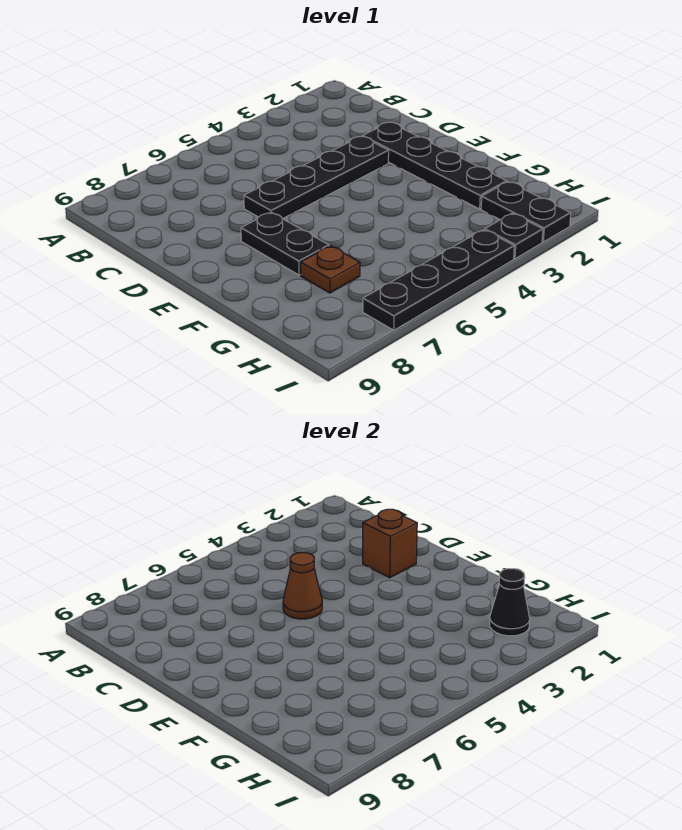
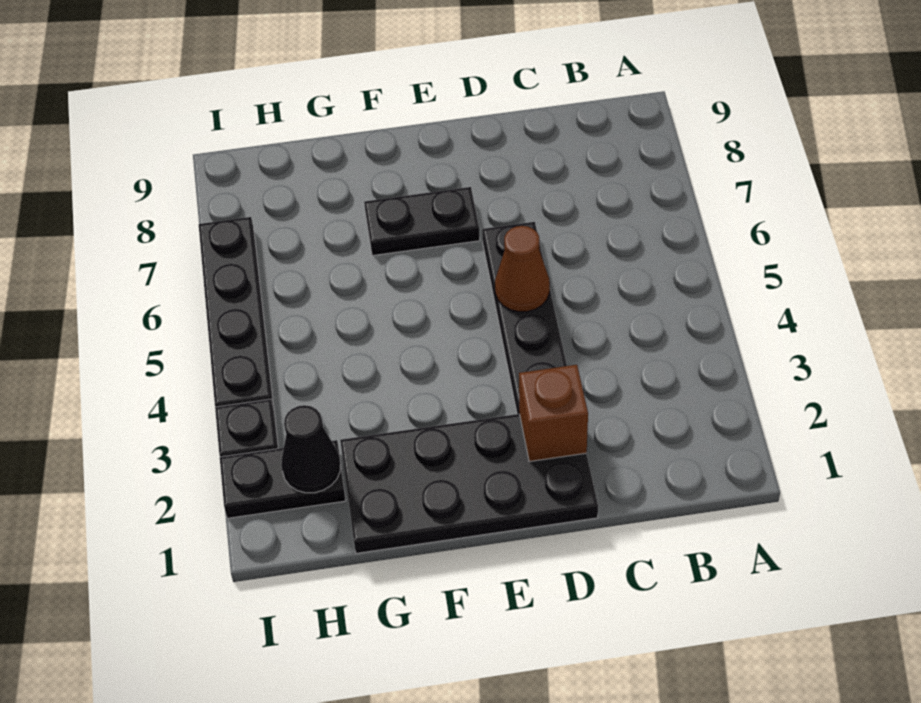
black 1x4 plate [363,122,507,209] -> black 2x4 plate [340,414,598,553]
brown 1x1 plate [300,246,360,293] -> none

